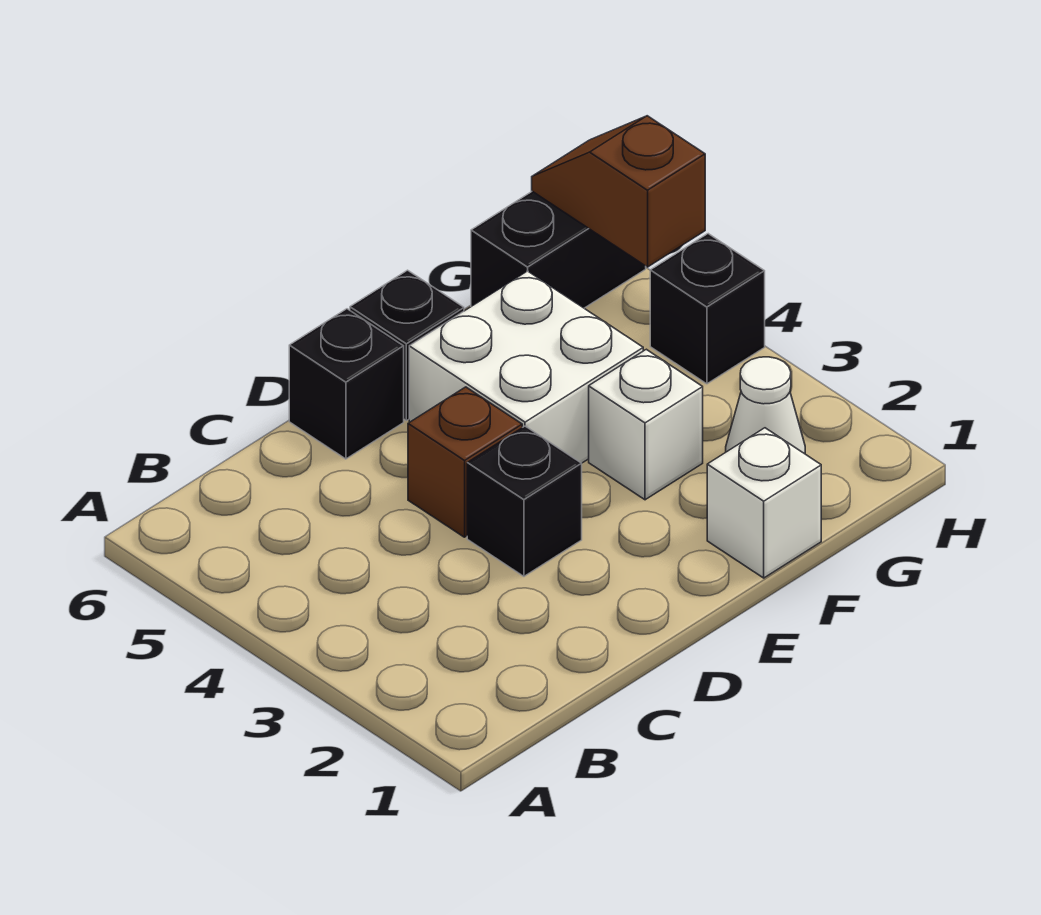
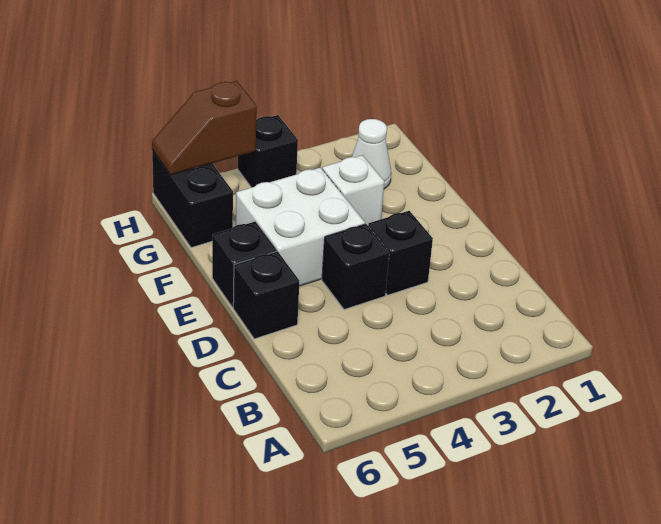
brown 1x1 brick [408,387,522,537] -> black 1x1 brick [322,224,389,310]
white 1x1 brick [707,428,821,578] -> none

